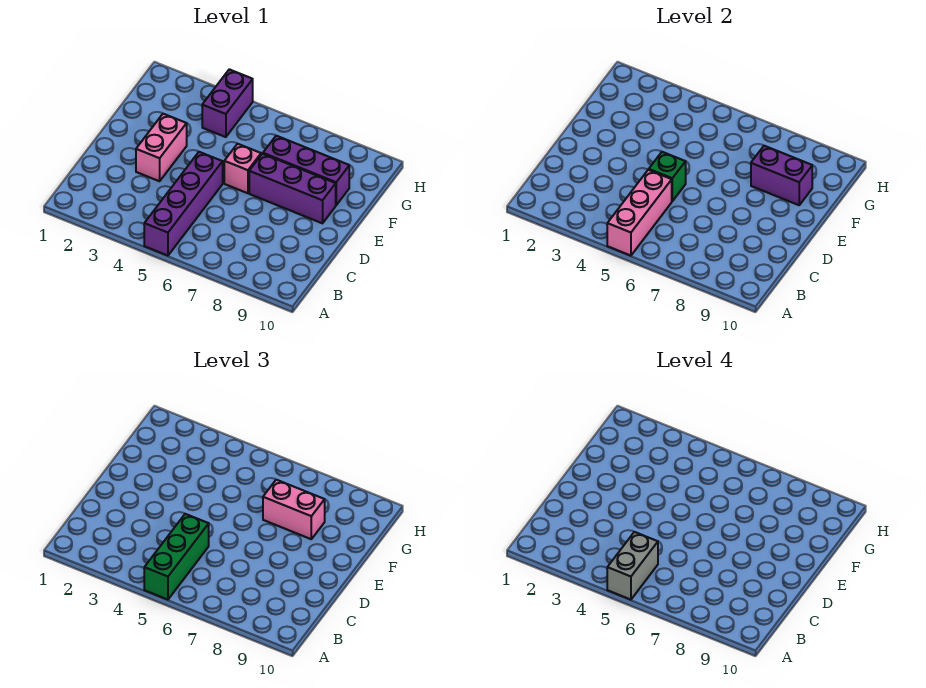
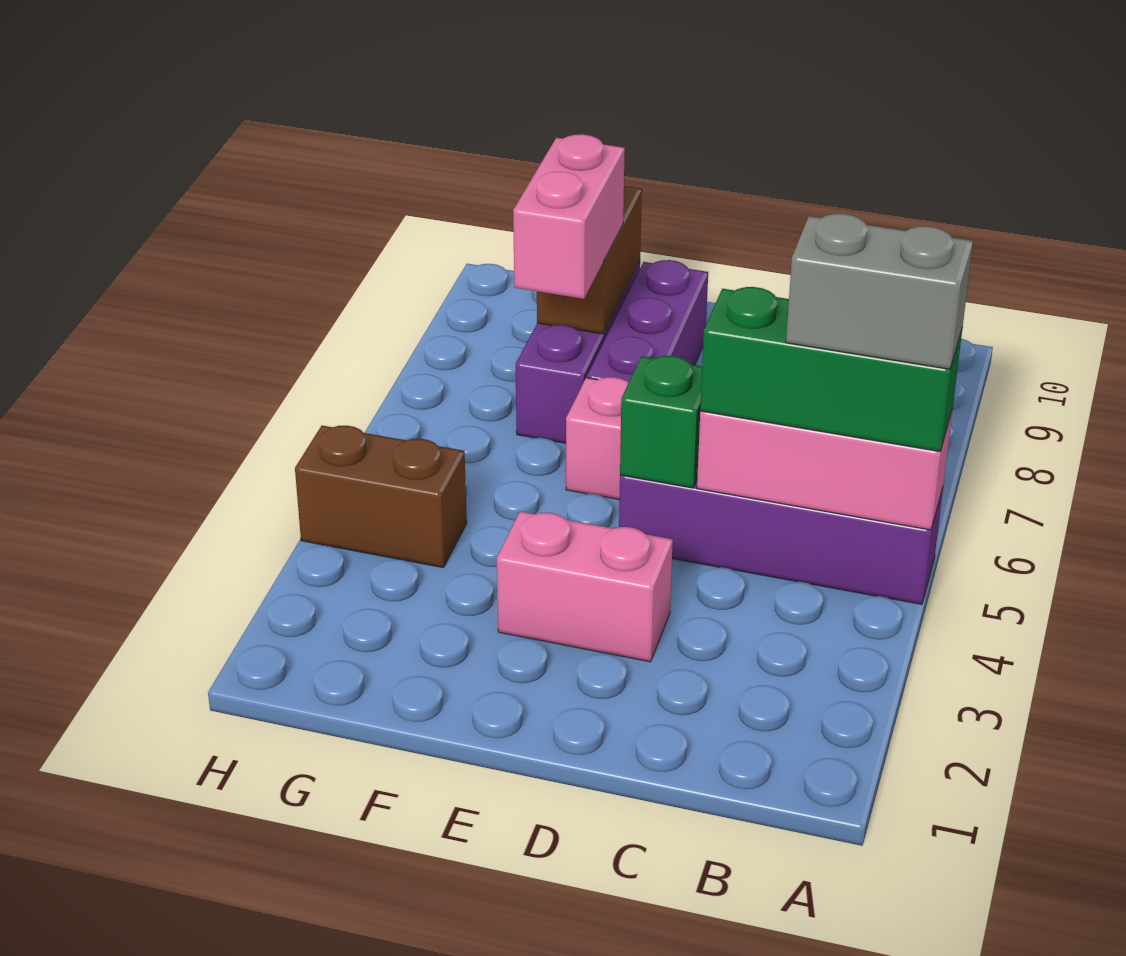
purple 1x2 brick [751,146,812,205] -> brown 1x2 brick [537,186,642,334]
purple 1x2 brick [202,69,253,137] -> brown 1x2 brick [295,426,467,568]

